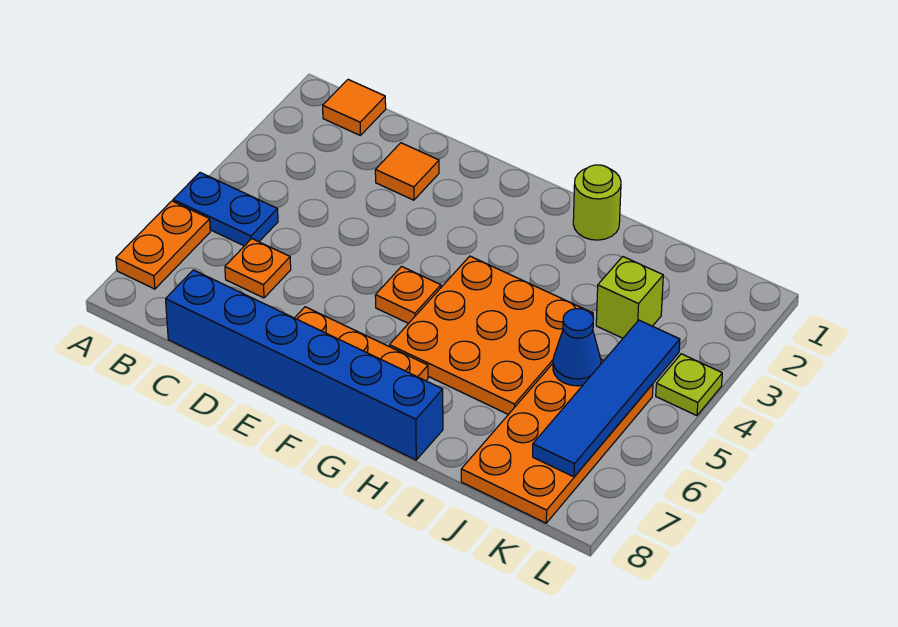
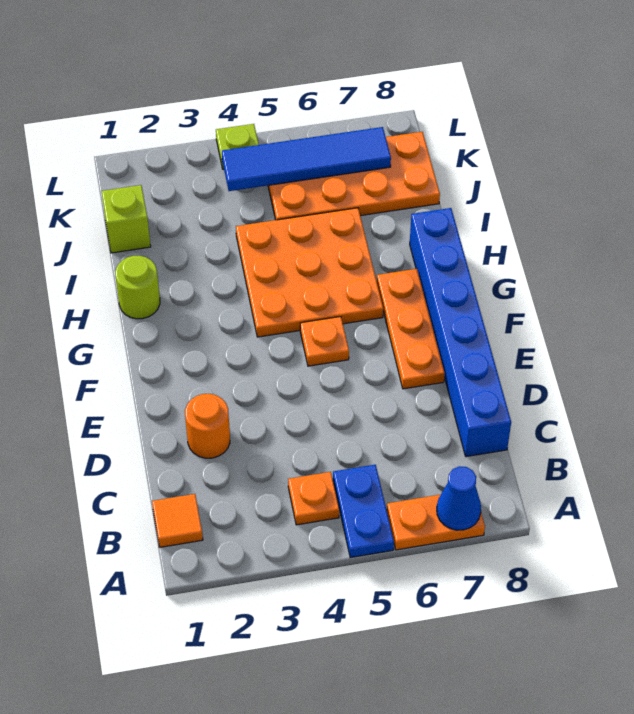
orange 1x1 plate [225,239,291,298] -> orange 1x1 plate moved to [288,472,339,525]
orange 1x1 tile [375,143,439,200] -> orange 1x1 round brick [185,394,230,458]
lime 1x1 brick [596,257,663,338] -> lime 1x1 brick moved to [101,185,151,253]
blue 1x1 cone [553,308,601,386] -> blue 1x1 cone moved to [437,466,481,530]

